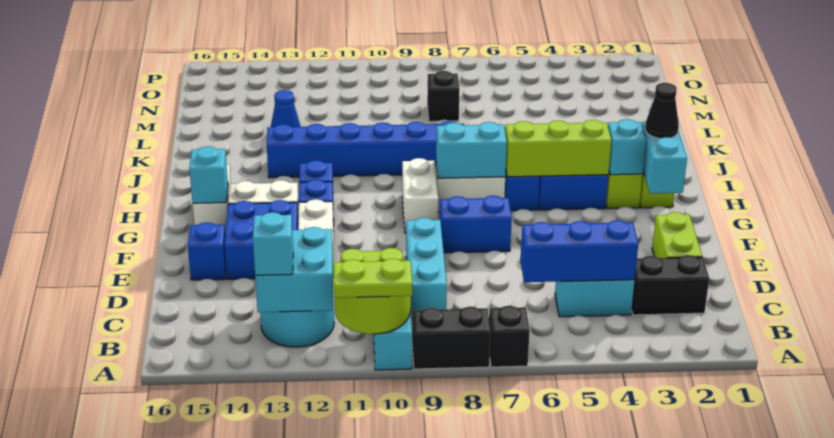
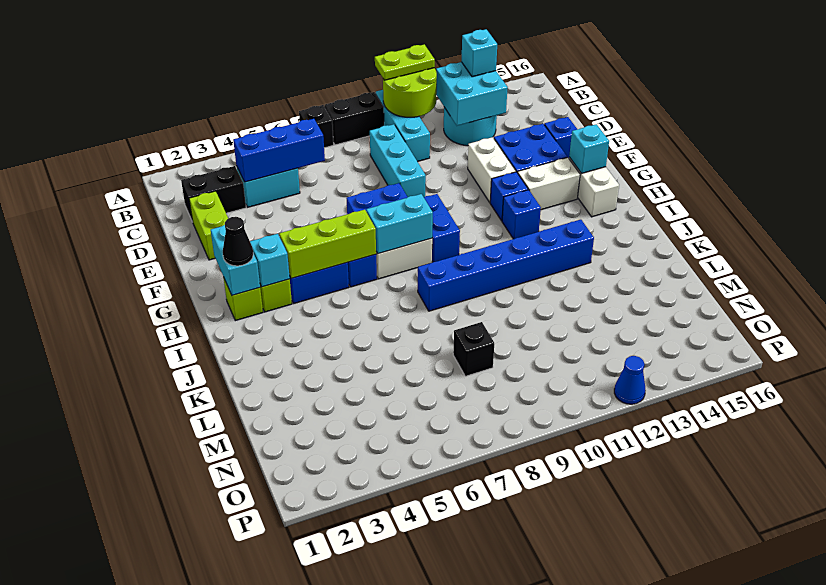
white 1x2 brick [402,158,438,233] -> blue 1x2 brick [424,194,460,262]
blue 1x1 cone [271,90,301,127] -> blue 1x1 cone moved to [614,356,646,404]

